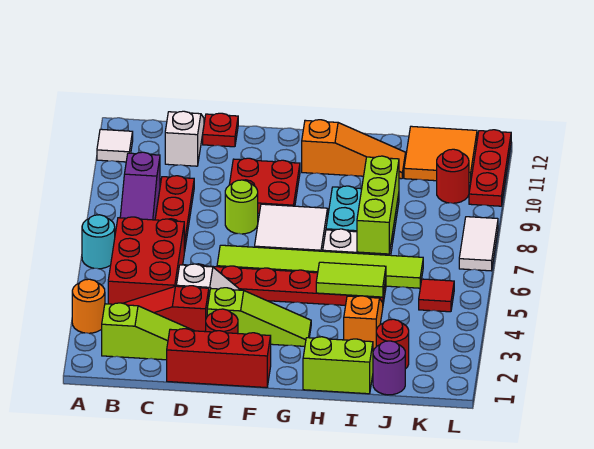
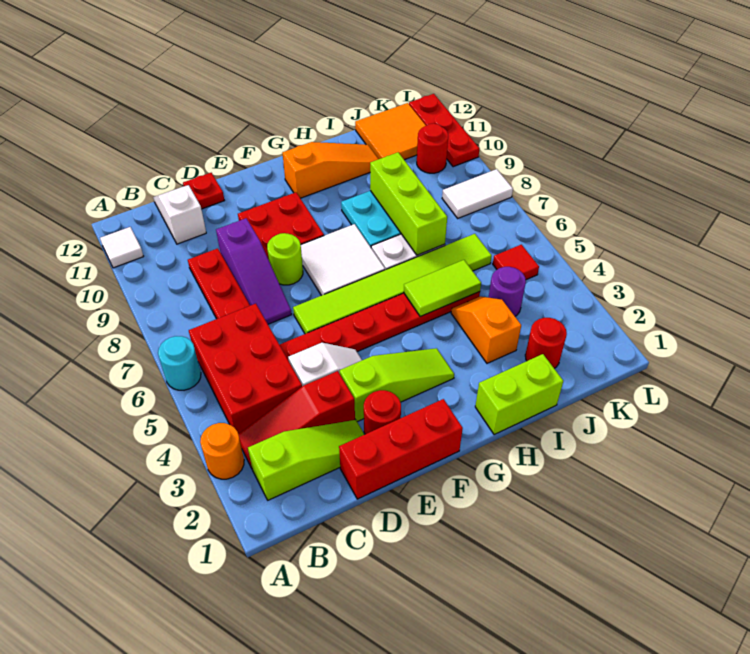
purple 1x3 slope [120,152,160,220] -> purple 1x3 slope moved to [216,218,292,324]
purple 1x1 round brick [373,341,405,395] -> purple 1x1 round brick moved to [489,267,526,316]
white 1x2 tile [459,217,498,271] -> white 1x2 tile turned to [442,169,513,218]

